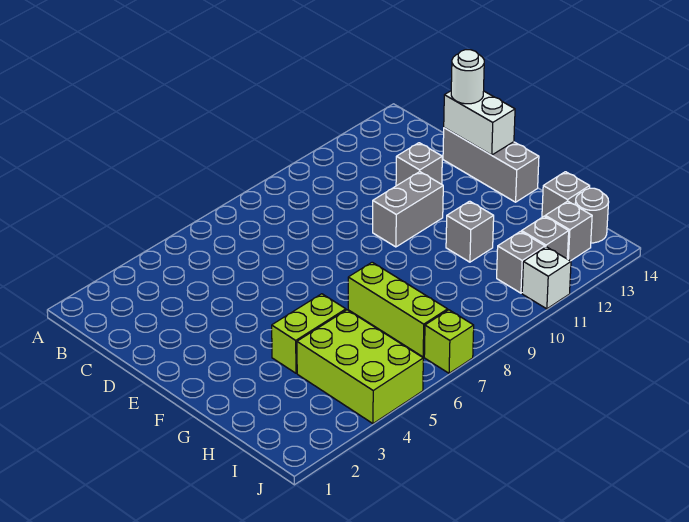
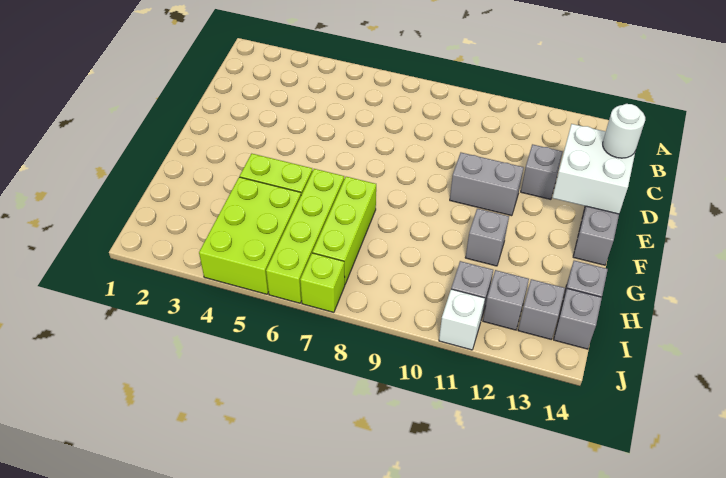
white 1x2 brick [444,91,515,155] -> white 2x2 brick [552,124,635,214]
none -> lime 1x4 brick [266,169,344,303]
grey 1x1 round brick [575,188,609,243] -> grey 1x1 brick [554,288,602,349]

